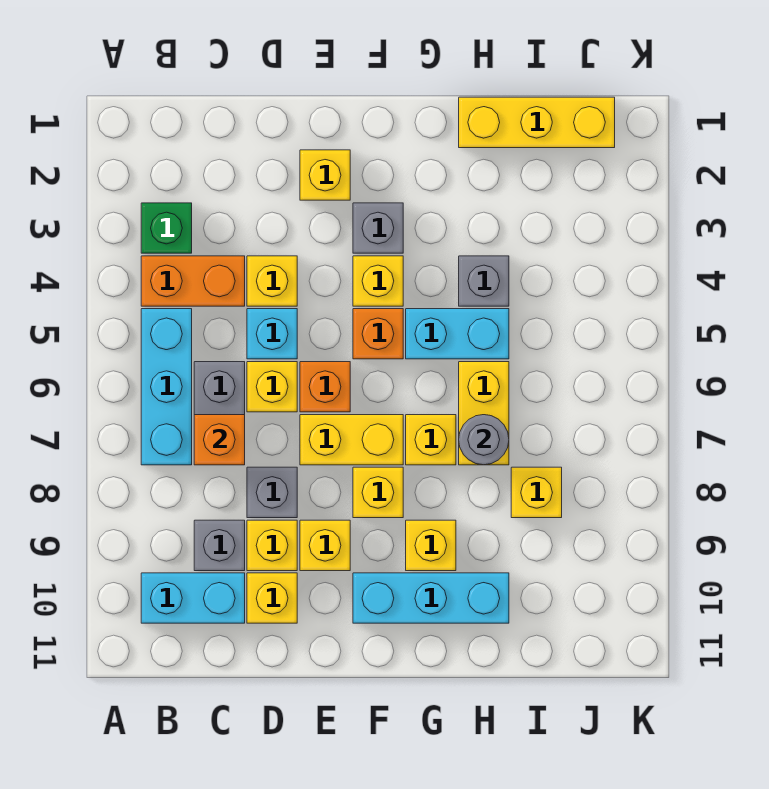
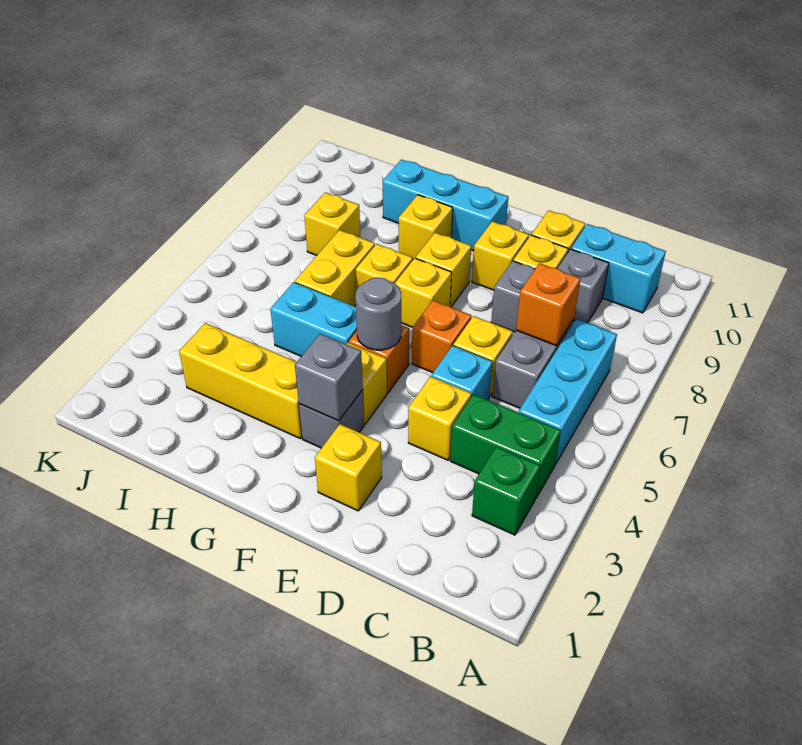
orange 1x2 brick [141,256,245,306] -> green 1x2 brick [450,394,561,499]
yellow 1x2 brick [300,415,403,465] -> yellow 1x1 brick [395,258,452,327]
yellow 1x3 brick [459,97,615,148] -> yellow 1x3 brick moved to [179,323,302,439]
grey 1x1 brick [459,256,509,306] -> grey 1x1 brick moved to [295,334,363,421]
grey 1x1 round brick [459,415,509,465] -> grey 1x1 round brick moved to [355,277,401,350]

